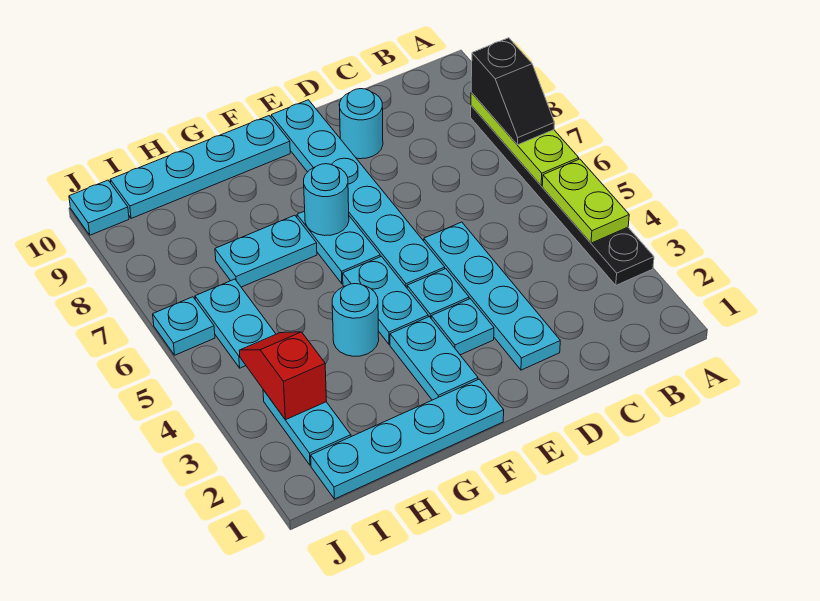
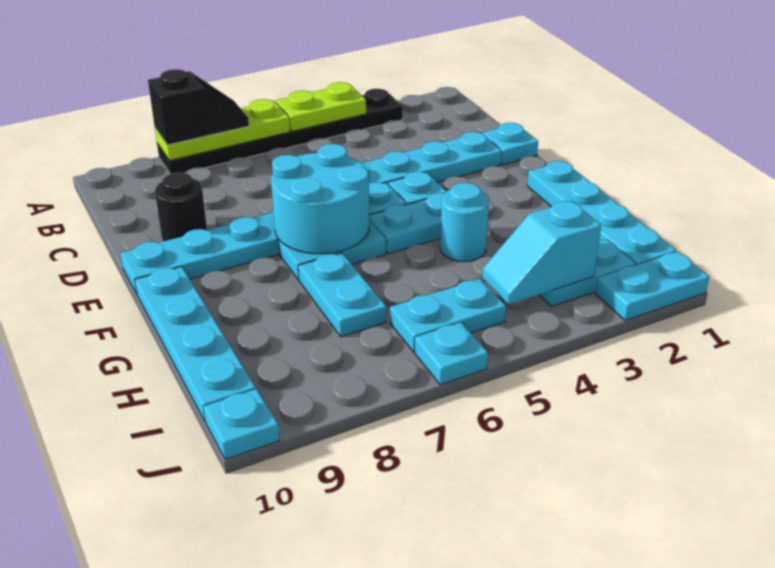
cyan 1x1 round brick [339,89,383,159] -> black 1x1 round brick [155,172,207,242]
cyan 1x1 plate [431,299,494,355] -> cyan 1x1 plate moved to [482,123,538,165]
cyan 1x2 plate [390,317,478,400] -> cyan 1x2 plate moved to [595,252,709,321]
cyan 1x1 round brick [304,164,349,236] -> cyan 2x2 round brick [271,144,370,254]
red 1x2 slope [239,332,327,420] -> cyan 1x2 slope [482,201,601,304]

